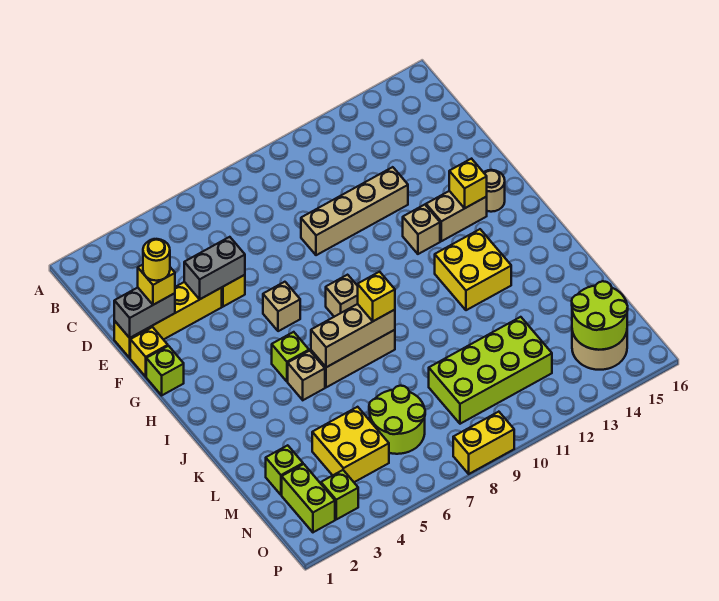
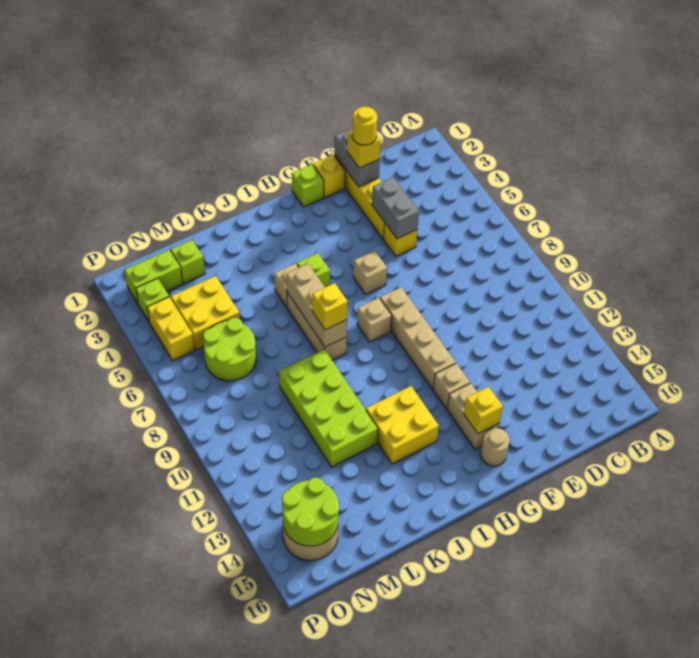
tan 1x4 brick [301,167,408,255] -> tan 1x4 brick moved to [380,287,456,389]
lime 2x4 brick [429,317,552,424] -> lime 2x4 brick moved to [279,349,378,467]
yellow 1x2 brick [453,412,514,474] -> yellow 1x2 brick moved to [147,297,195,361]

